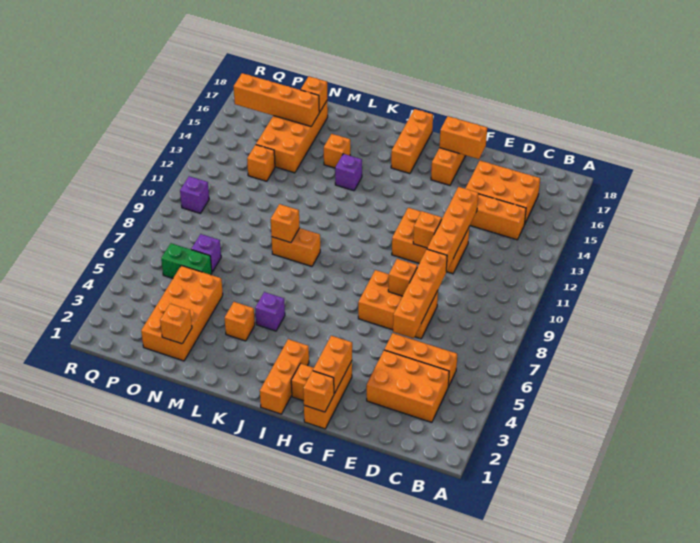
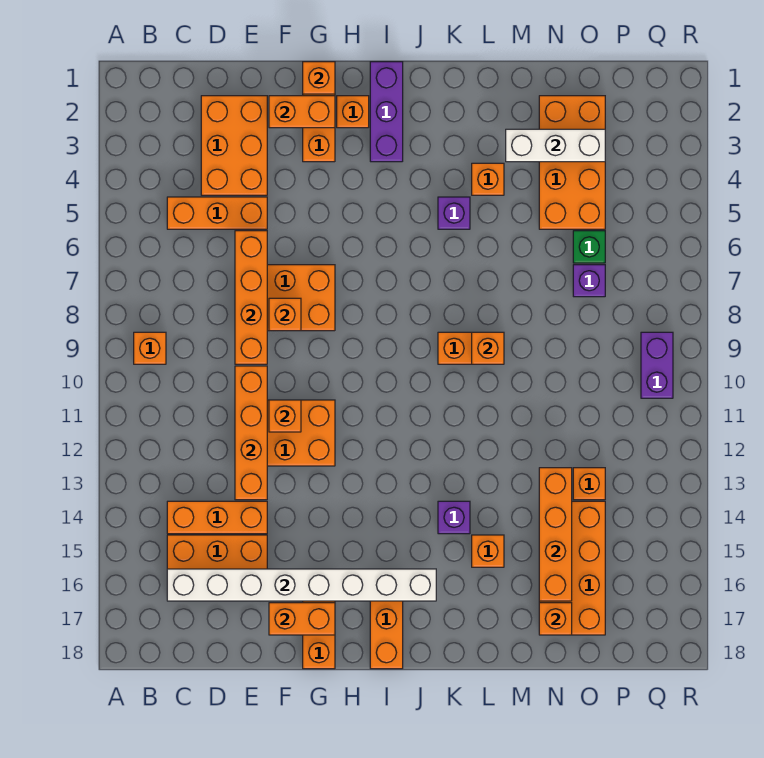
orange 2x3 brick [367,350,449,422] -> orange 2x3 brick turned to [201,96,267,195]
none -> white 1x8 brick [167,569,436,601]
orange 1x2 brick [313,336,352,394] -> orange 1x2 brick turned to [269,96,335,128]
orange 1x3 brick [260,339,309,414] -> purple 1x3 brick [370,62,403,162]
none -> white 1x3 brick [506,129,605,162]
orange 1x1 brick [160,304,192,344] -> orange 1x1 brick moved to [134,332,166,364]
orange 1x4 brick [234,73,320,126] -> orange 1x4 brick turned to [539,468,572,601]
green 1x2 brick [161,243,212,278] -> green 1x1 brick [573,231,605,263]
purple 1x1 brick [180,176,209,213] -> purple 1x2 brick [641,332,673,398]

